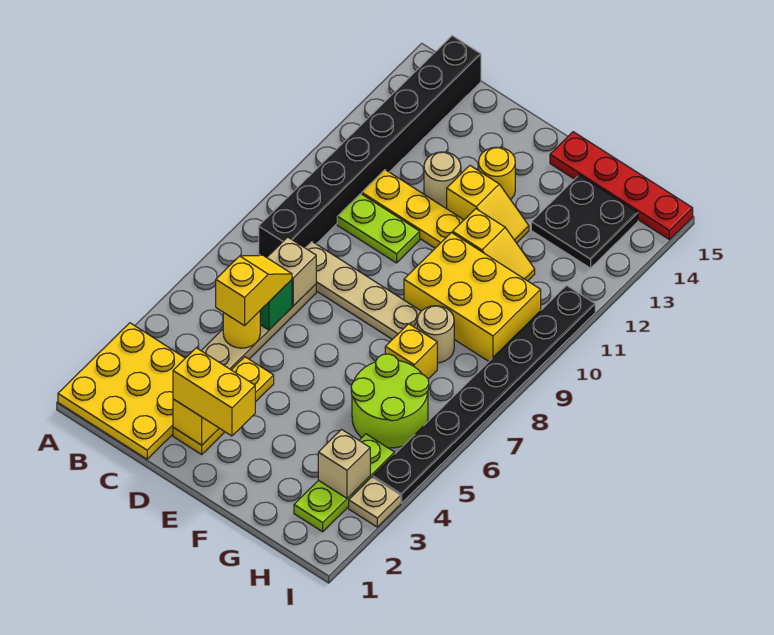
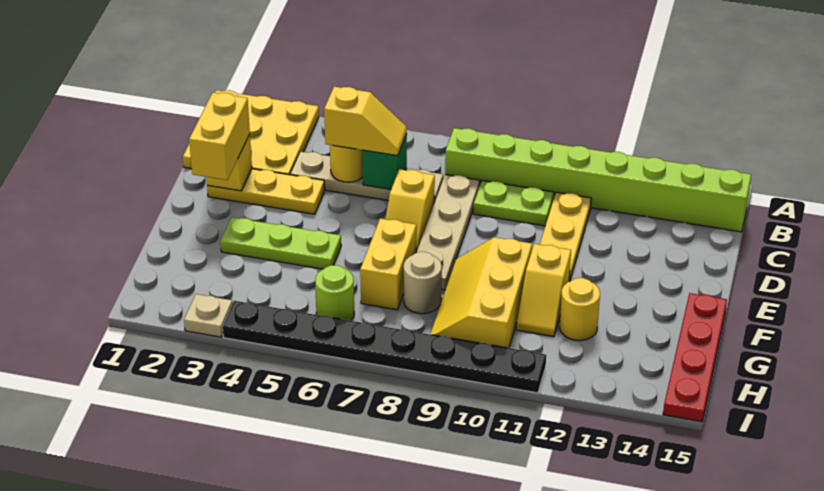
black 1x8 brick [259,36,481,257] -> lime 1x8 brick [445,128,751,232]
tan 1x1 brick [267,237,316,306] -> none
lime 1x2 plate [337,194,420,263] -> lime 1x2 plate turned to [473,180,554,226]
tan 1x1 round brick [424,152,461,209] -> none
yellow 1x2 slope [447,166,529,243] -> yellow 1x2 slope moved to [385,169,435,251]
yellow 1x1 round brick [478,147,515,200] -> yellow 1x1 round brick moved to [560,278,600,341]
yellow 2x3 brick [404,232,541,361] -> yellow 2x3 slope [430,237,532,348]
lime 2x2 round brick [351,354,429,448] -> lime 1x1 round brick [315,265,354,321]
yellow 1x1 brick [385,324,437,379] -> yellow 1x2 brick [360,219,417,310]
black 2x2 plate [531,175,638,268] -> none
lime 1x3 plate [294,434,395,532] -> lime 1x3 plate moved to [220,217,341,269]
tan 1x1 brick [318,430,370,498] -> none

